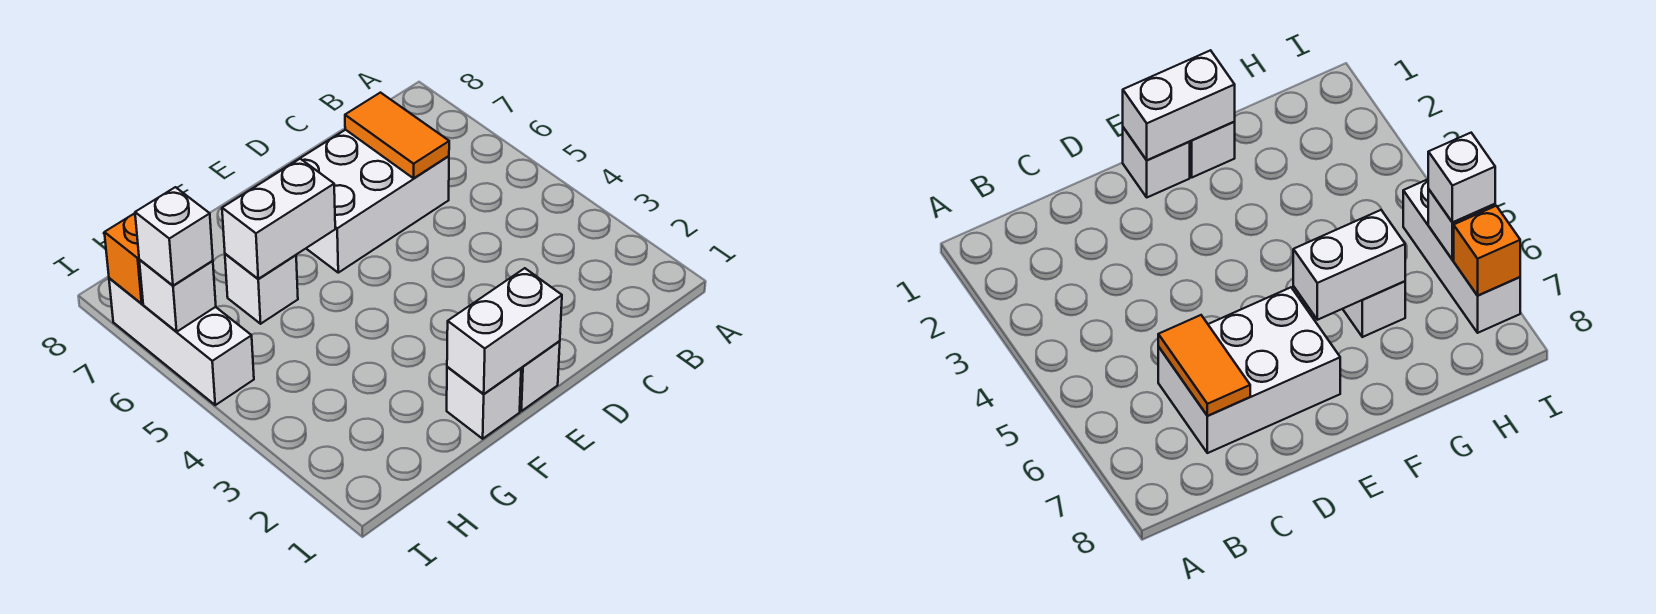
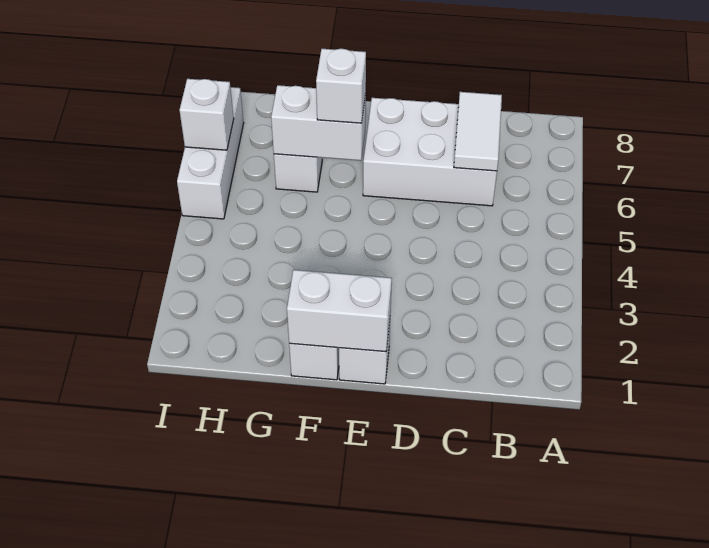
orange 1x2 tile [345,93,449,178] -> white 1x2 tile [454,92,502,171]
white 1x1 brick [135,187,213,286] -> white 1x1 brick moved to [316,49,366,123]
orange 1x1 brick [104,213,143,304] -> none

